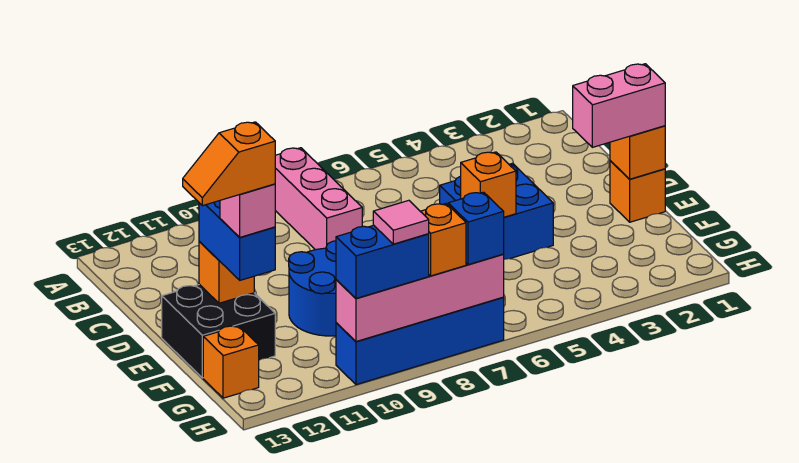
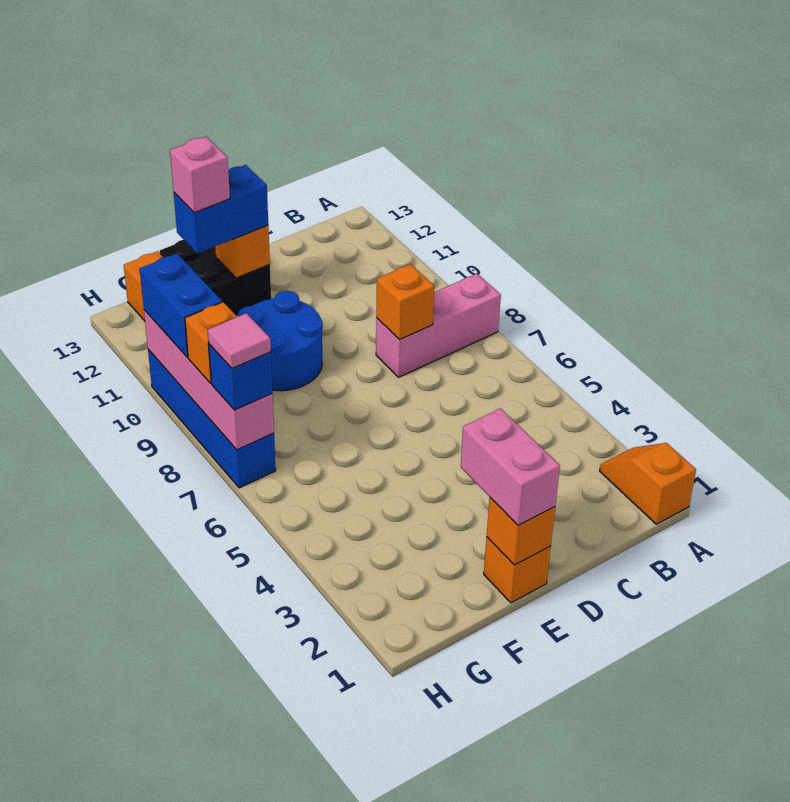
blue 2x2 brick [440,163,553,259] -> none
orange 1x1 brick [461,152,516,217] -> orange 1x1 brick moved to [376,264,434,340]
orange 1x2 slope [183,122,275,206] -> orange 1x2 slope moved to [600,443,696,524]
pink 1x1 tile [373,200,429,244] -> pink 1x1 tile moved to [208,313,271,368]

